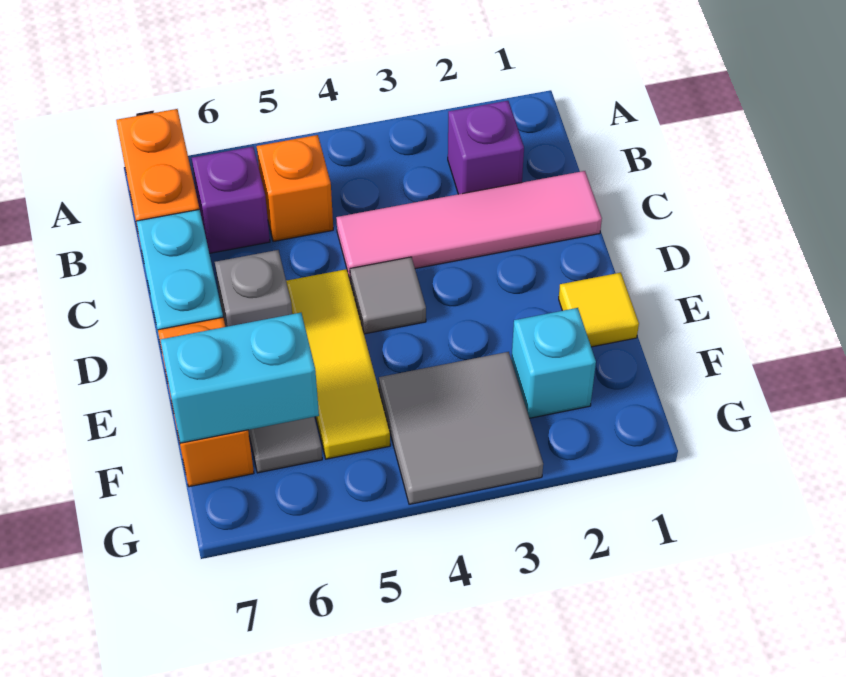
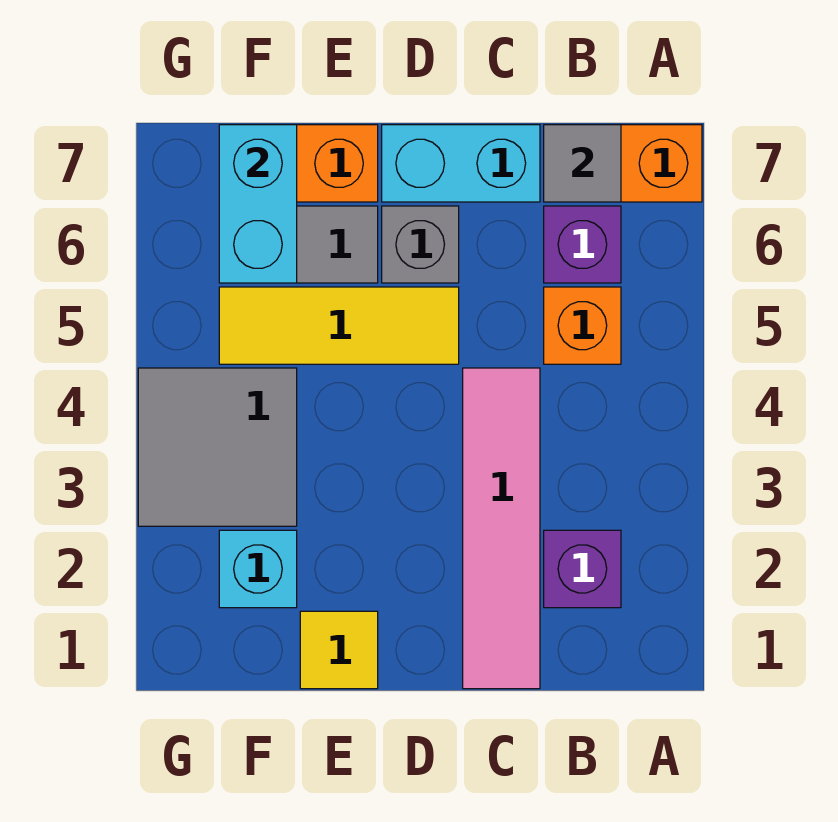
grey 1x1 tile [350,257,426,334] -> grey 1x1 tile moved to [544,125,621,202]

